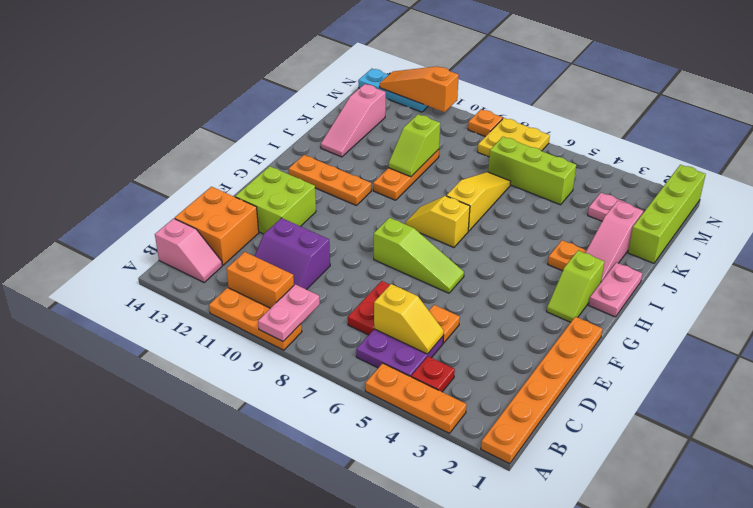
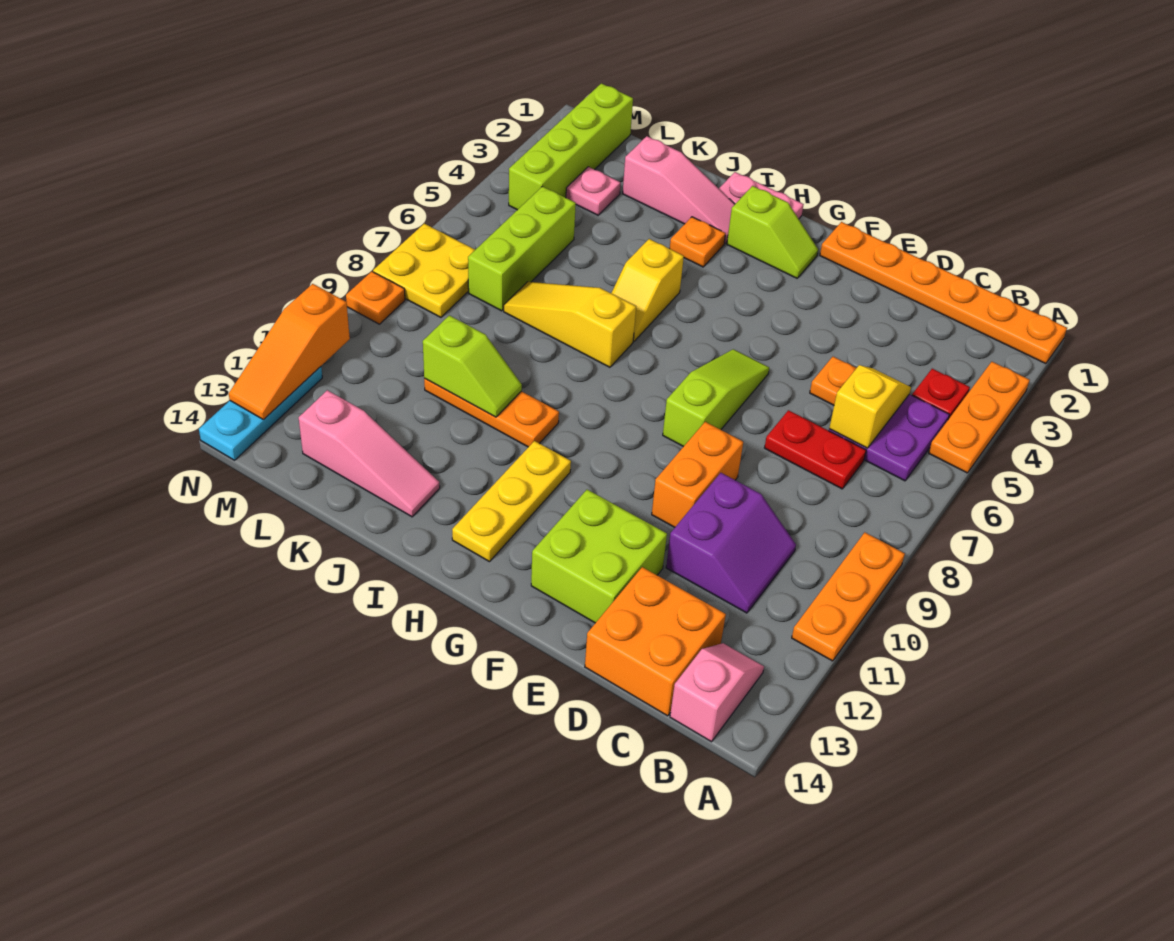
pink 1x2 plate [258,284,320,341] -> none
orange 1x2 brick [226,252,294,308] -> orange 1x2 brick moved to [652,422,743,527]
yellow 1x2 slope [406,196,470,247] -> yellow 1x2 slope moved to [611,239,684,341]
orange 1x3 plate [289,155,371,205] -> yellow 1x3 plate [452,441,571,562]
lime 1x4 brick [628,165,706,263] -> lime 1x4 brick turned to [509,83,633,210]

